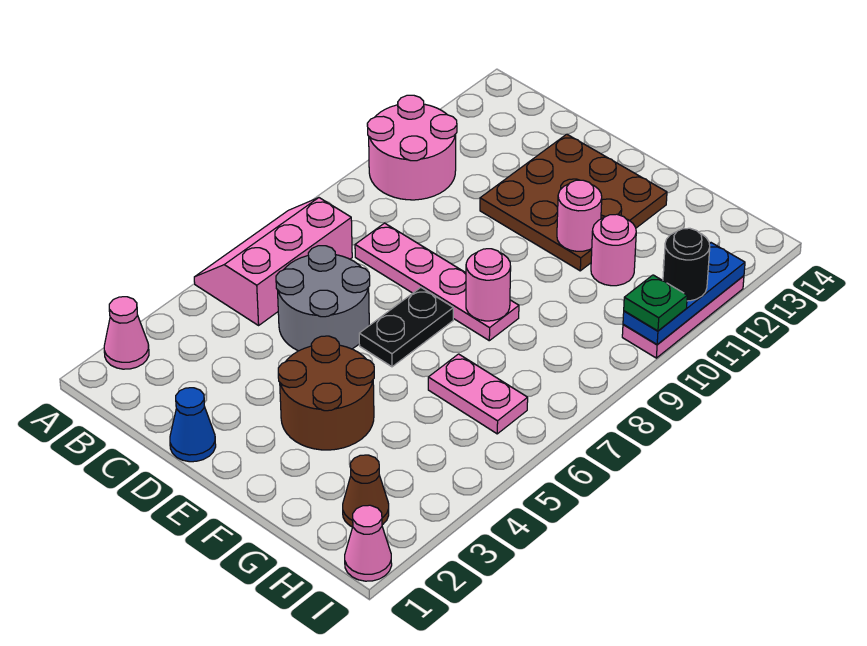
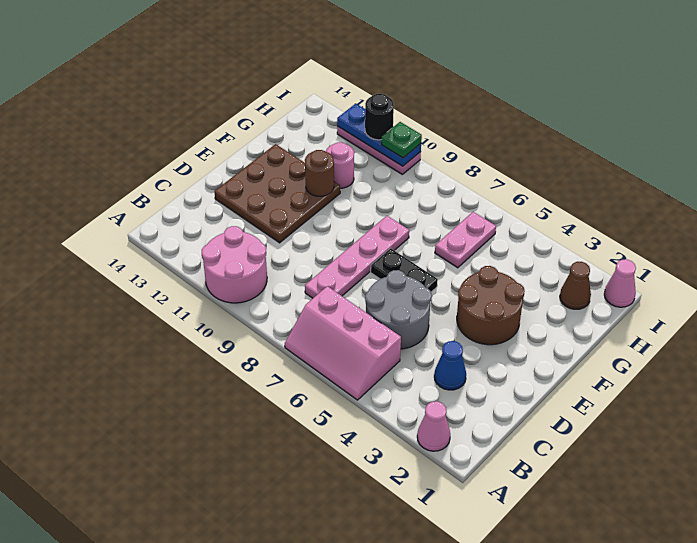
blue 1x1 cone [170,388,216,462] -> blue 1x1 cone moved to [434,341,466,390]
pink 1x1 round brick [466,249,511,321] -> none
pink 1x1 round brick [557,180,602,251] -> brown 1x1 round brick [305,150,334,196]

